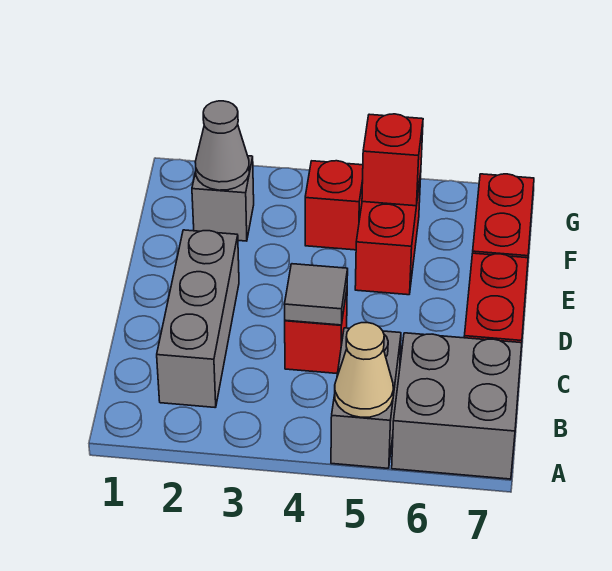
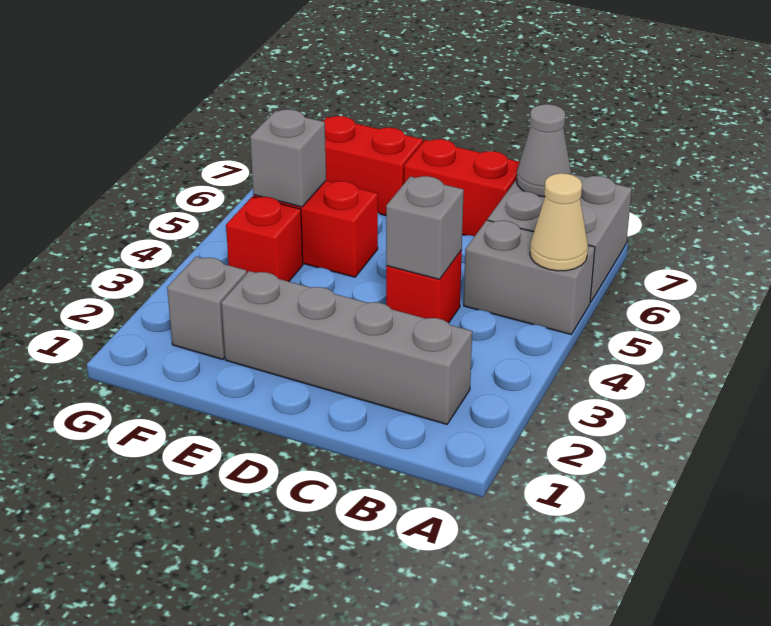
grey 1x3 brick [157,230,239,408] -> grey 1x4 brick [221,271,472,424]
grey 1x1 tile [284,264,348,325] -> grey 1x1 brick [386,176,464,279]
grey 1x1 cone [195,101,249,190] -> grey 1x1 cone moved to [517,104,571,197]
red 1x1 brick [362,114,423,206] -> grey 1x1 brick [250,109,326,207]

